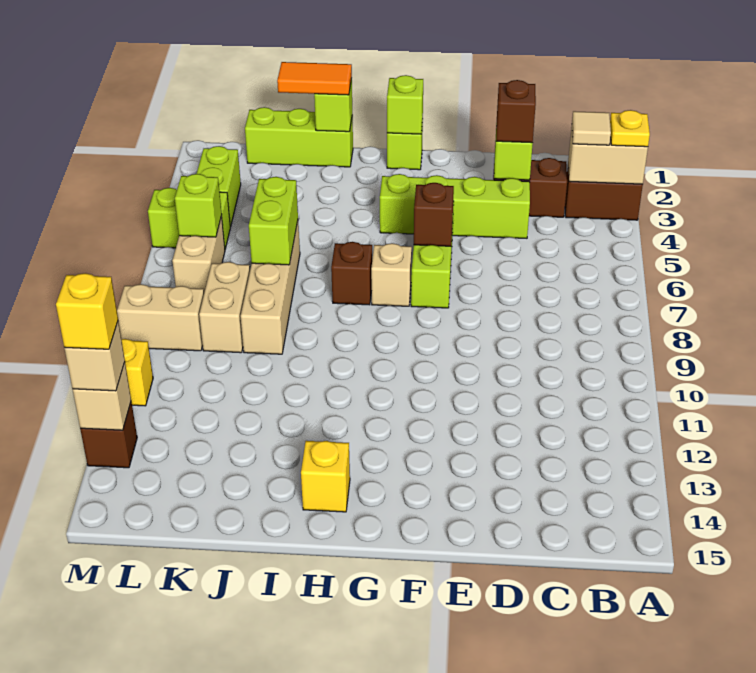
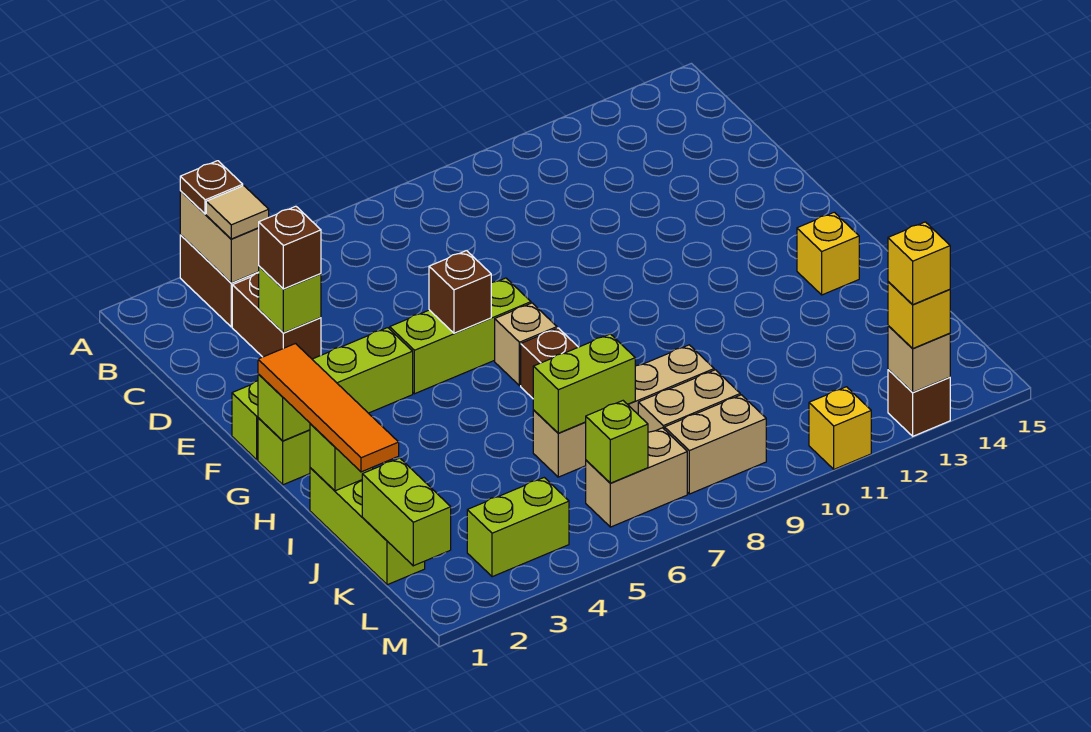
yellow 1x1 plate [610,110,650,147] -> brown 1x1 plate [180,161,243,214]
lime 1x4 brick [380,174,530,238] -> lime 1x4 brick turned to [232,328,413,460]
orange 1x2 tile [277,62,352,95] -> orange 1x4 tile [258,344,399,472]
lime 1x2 brick [148,188,230,249] -> lime 1x2 brick moved to [362,458,451,566]
tan 1x2 brick [117,284,204,351] -> tan 1x2 brick turned to [665,395,766,494]
tan 1x1 brick [64,321,125,391] -> yellow 1x1 brick [888,282,950,349]

